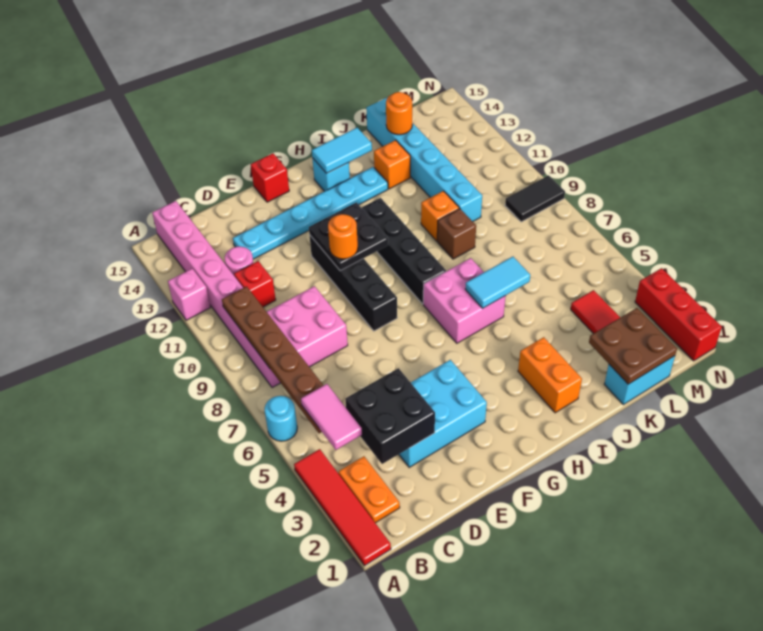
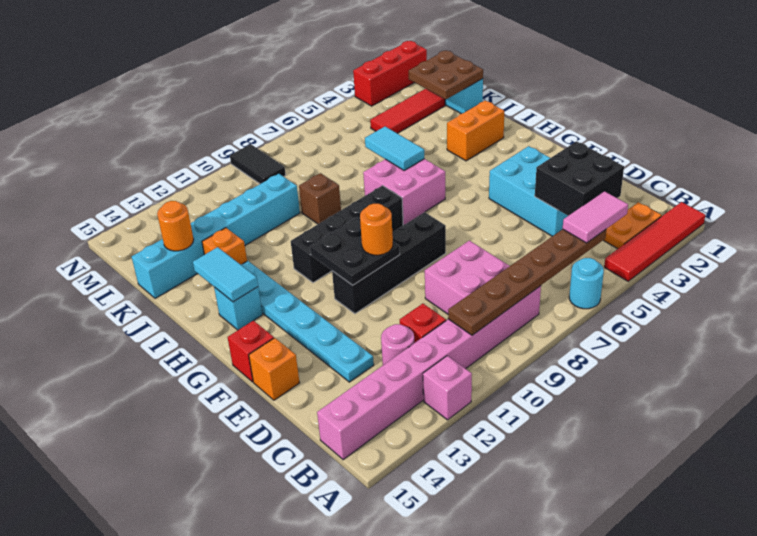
orange 1x1 brick [421,191,459,241] -> orange 1x1 brick moved to [249,338,300,400]

